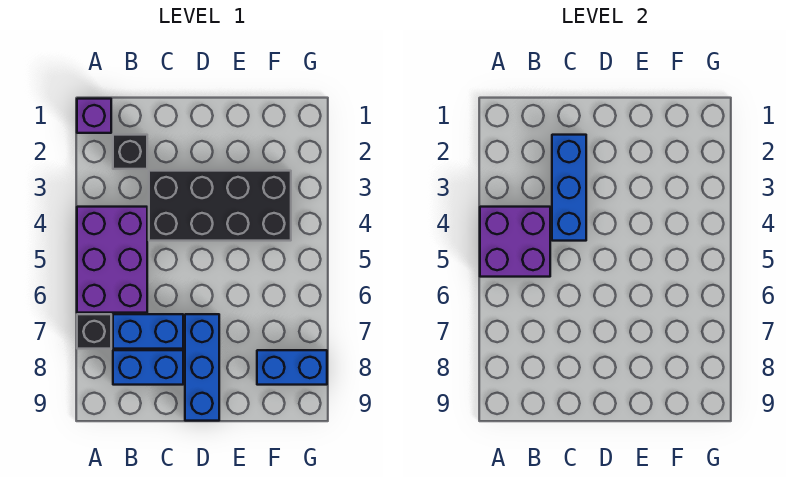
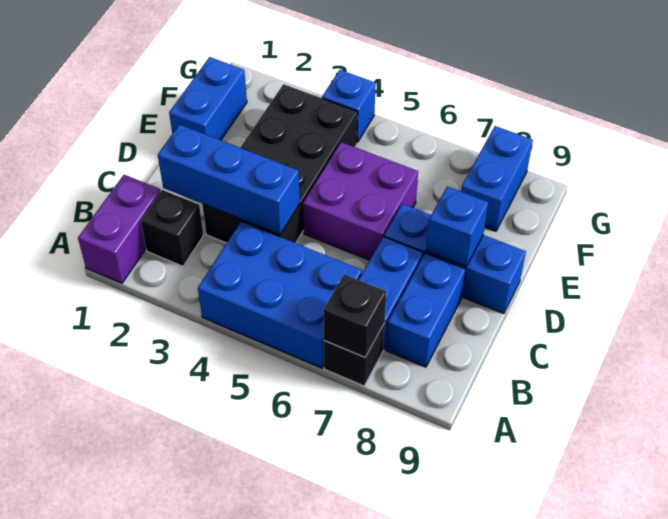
purple 1x1 brick [77,99,111,133] -> purple 1x2 brick [78,175,161,283]
purple 2x3 brick [77,207,147,313] -> blue 2x3 brick [198,222,362,368]
purple 2x2 brick [480,207,550,277] -> purple 2x2 brick moved to [303,142,418,260]
none -> black 1x1 brick [323,274,386,357]
none -> blue 1x1 brick [426,186,488,267]
none -> blue 1x2 brick [169,57,247,140]
none -> blue 1x1 brick [322,70,376,142]

